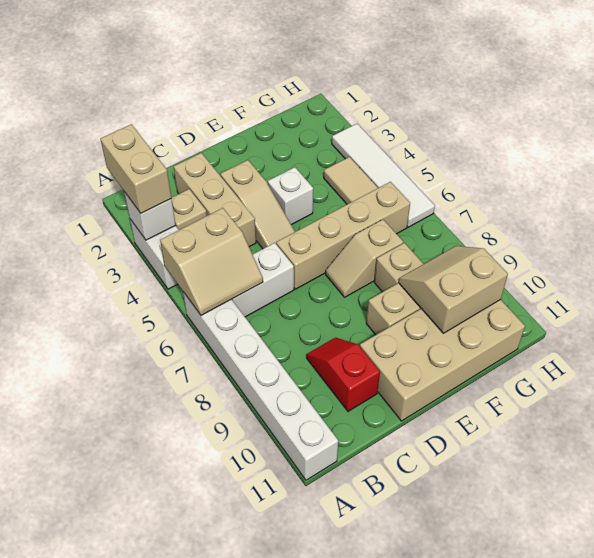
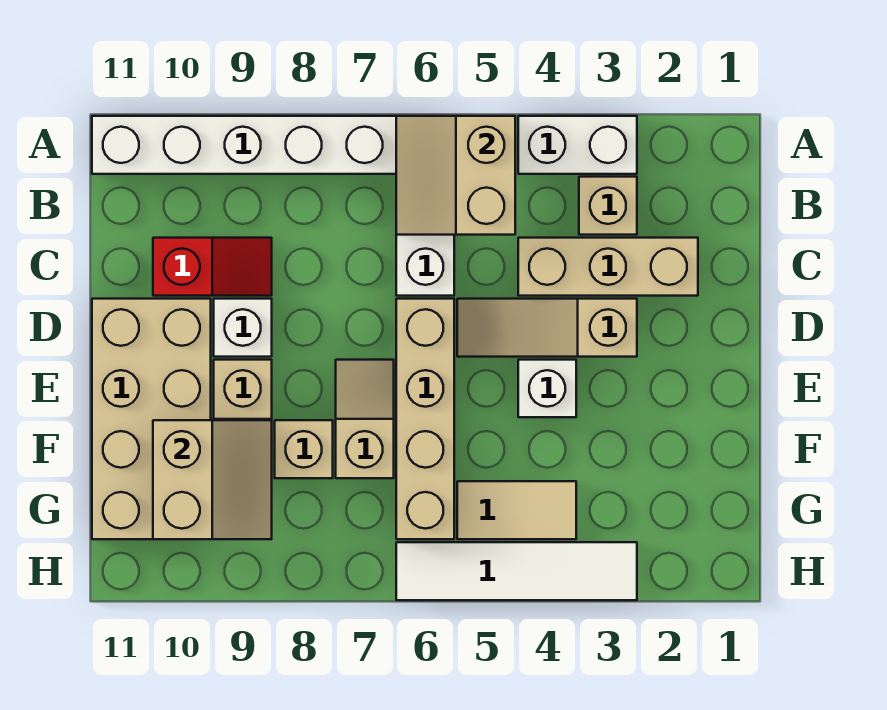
tan 1x2 brick [100,124,171,213] -> none
white 1x1 brick [124,192,176,240] -> white 1x1 brick moved to [214,299,272,357]

